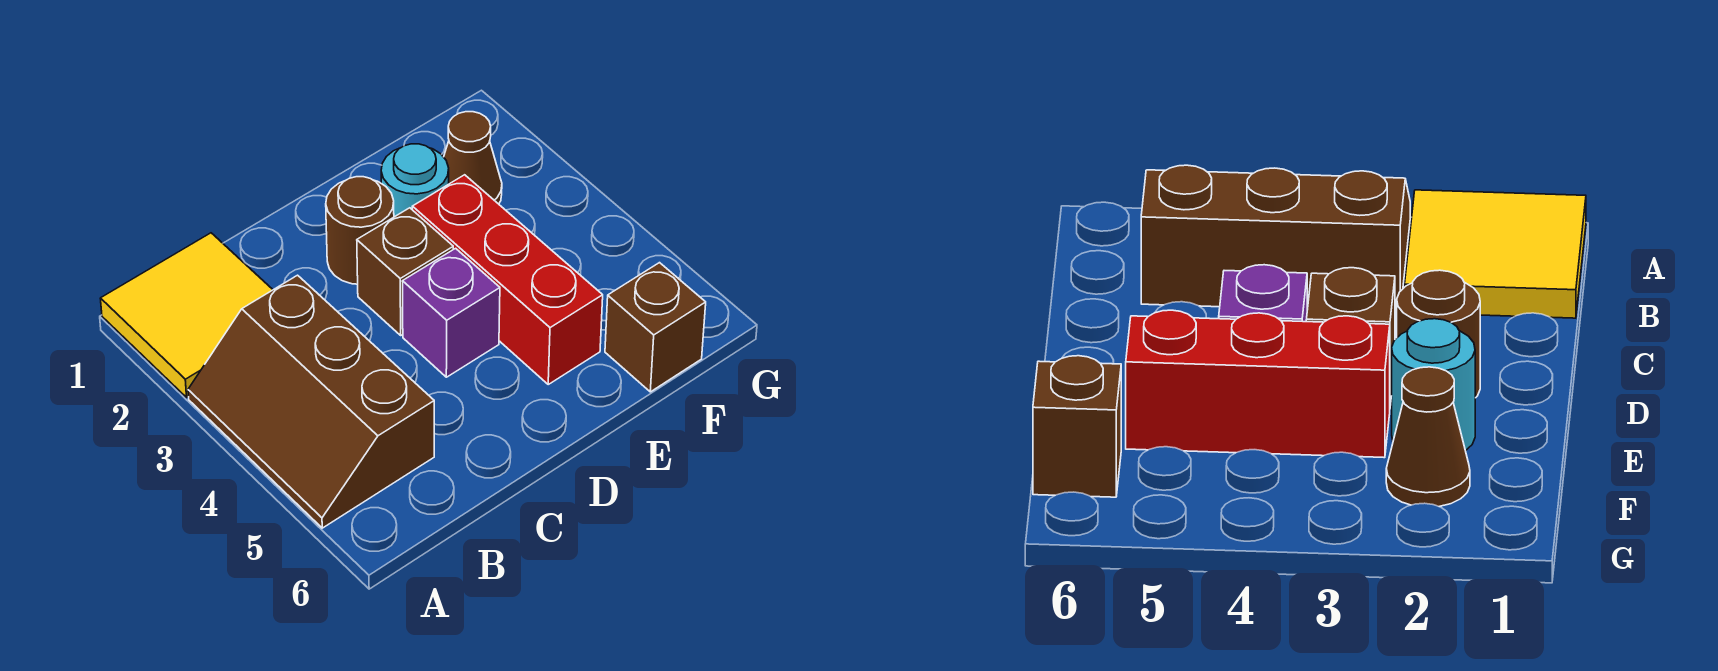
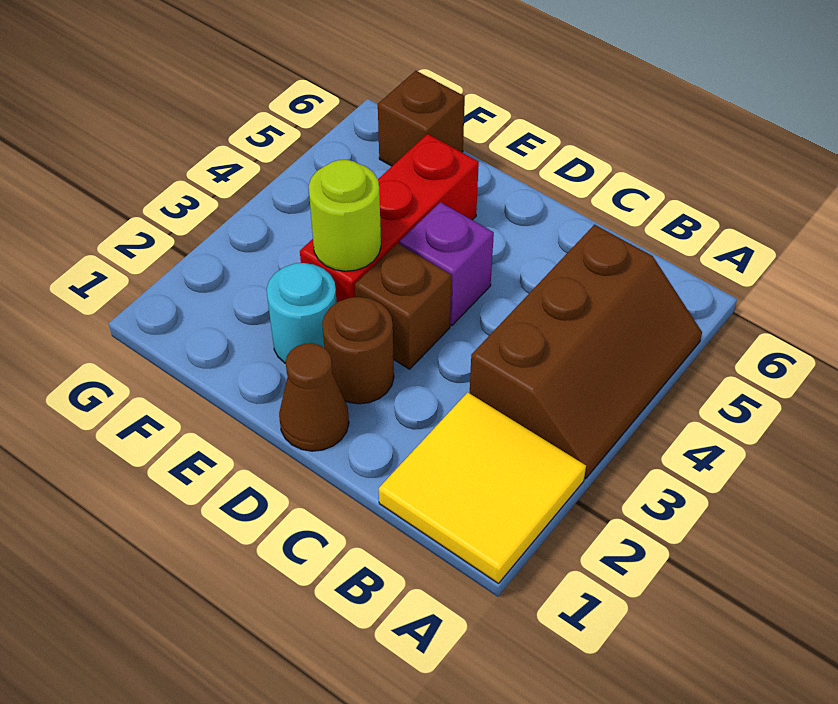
none -> lime 1x1 round brick [309,160,381,271]
brown 1x1 cone [444,112,502,204] -> brown 1x1 cone moved to [279,343,349,451]

